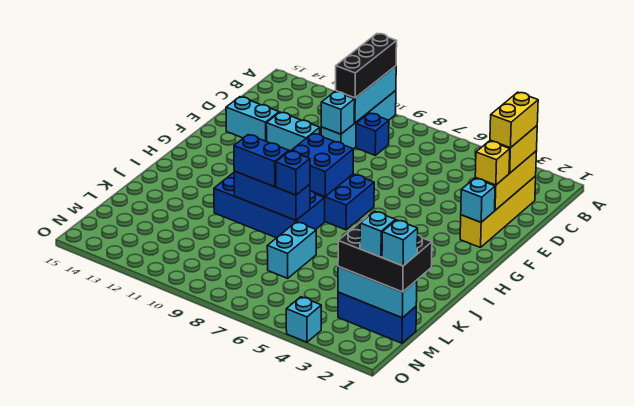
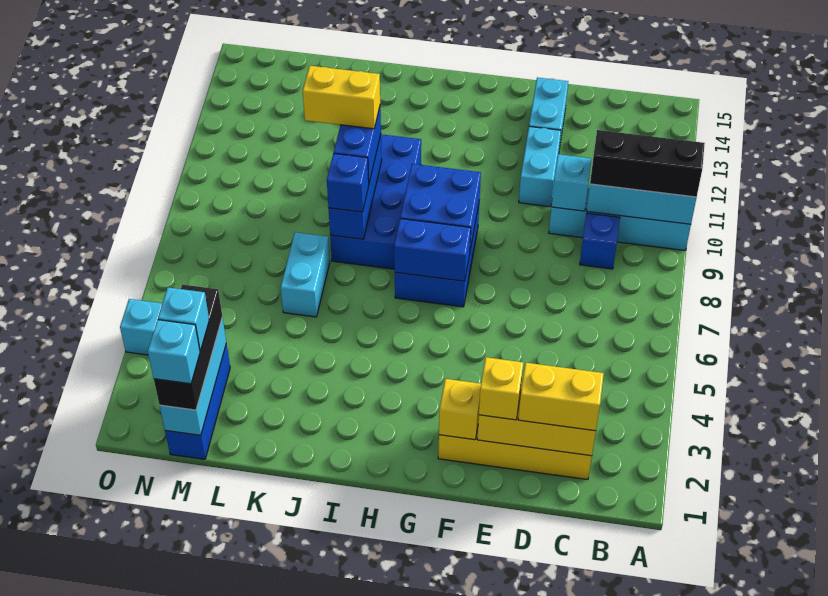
yellow 1x2 brick [490,92,538,148] -> yellow 1x2 brick moved to [303,66,380,129]
cyan 1x1 brick [461,178,495,222] -> yellow 1x1 brick [439,379,481,440]
none -> blue 1x2 brick [394,219,471,281]
cyan 1x2 brick [267,222,316,278] -> cyan 1x2 brick turned to [281,232,330,317]
black 2x3 brick [338,216,432,292] -> black 1x3 brick [154,285,222,410]

